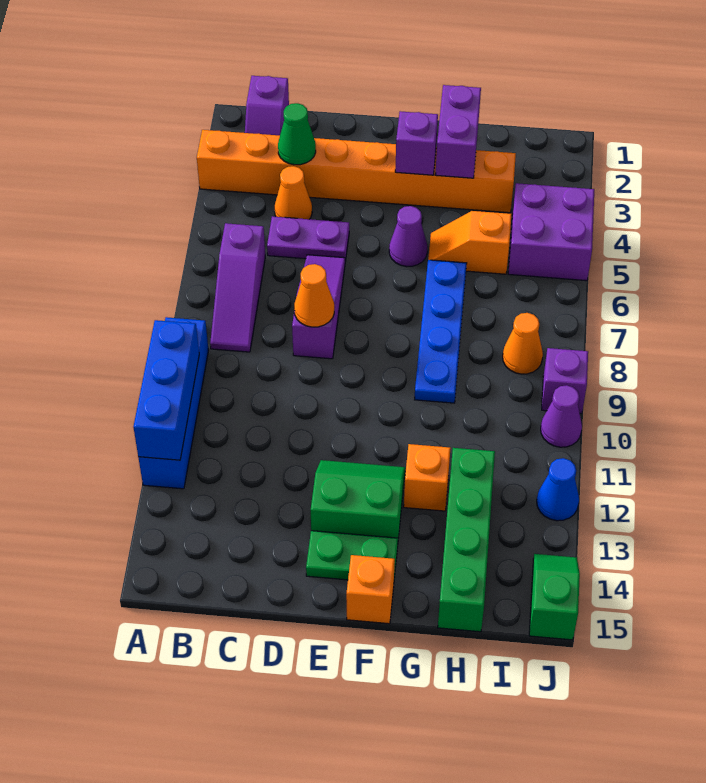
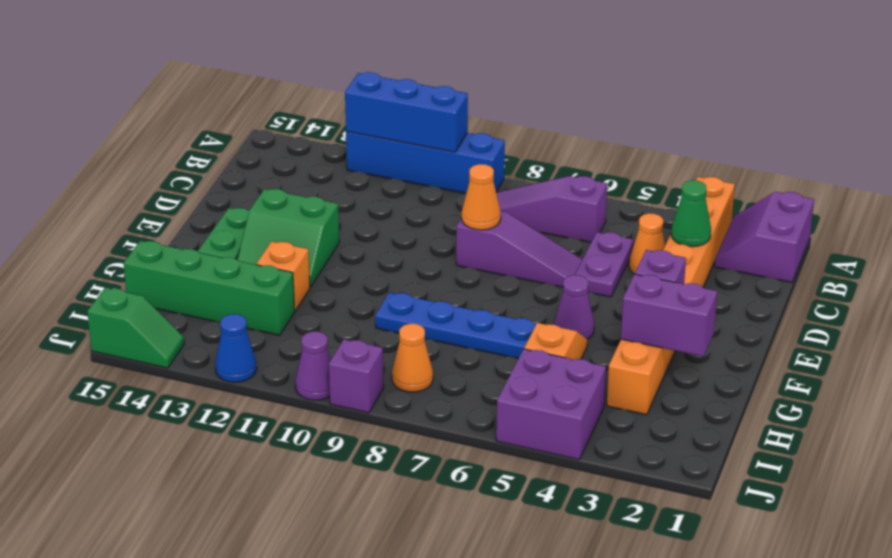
purple 1x2 slope [245,76,289,135] -> purple 2x2 slope [714,192,814,282]
green 2x2 slope [311,460,405,538] -> green 2x2 slope turned to [237,189,339,287]
orange 1x1 brick [346,555,395,624] -> none

